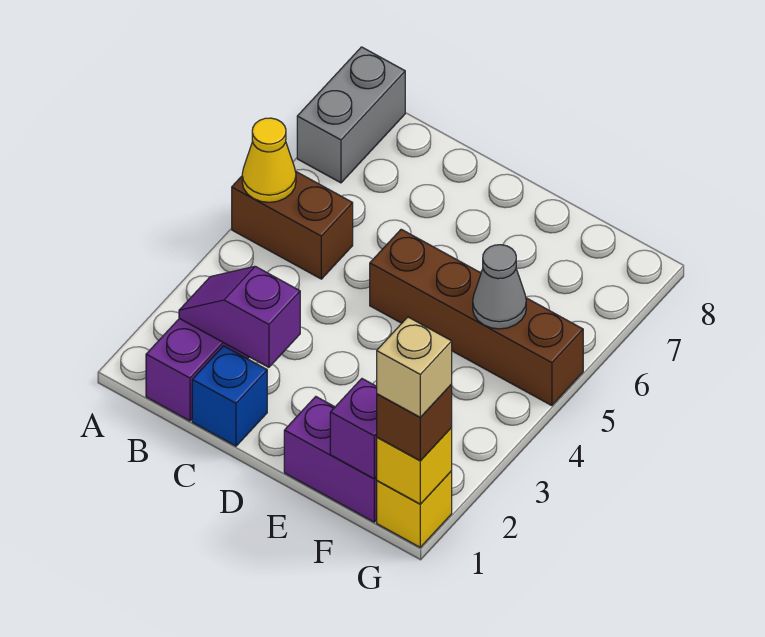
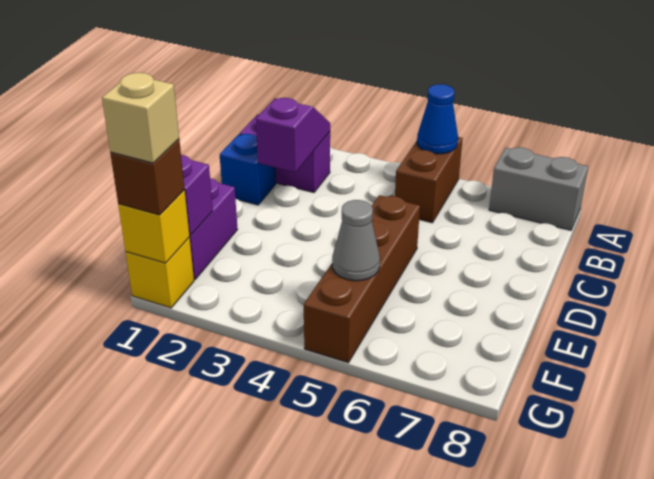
yellow 1x1 cone [242,118,296,202] -> blue 1x1 cone [417,84,458,154]

